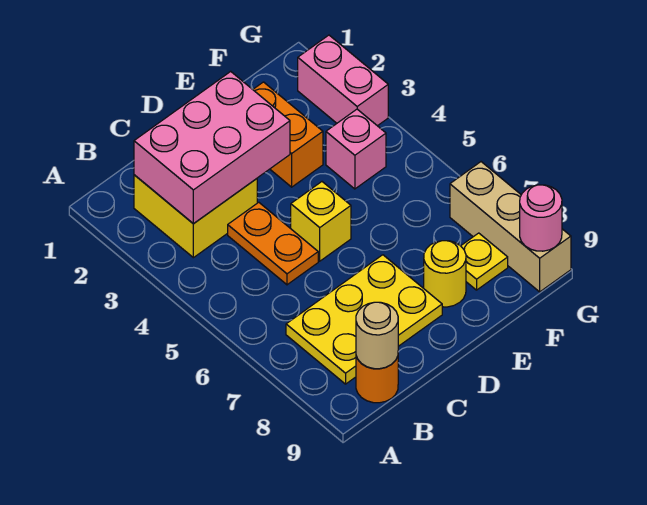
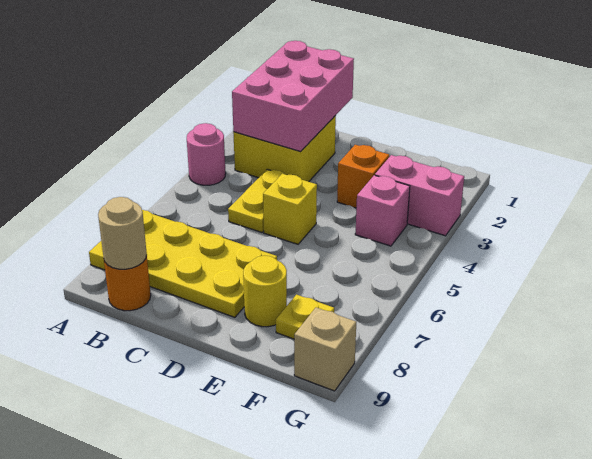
pink 2x3 brick [134,71,290,224] -> pink 2x3 brick turned to [232,41,354,152]
yellow 2x3 plate [286,255,442,384] -> yellow 2x4 plate [89,210,277,317]
orange 1x2 plate [228,202,318,285] -> yellow 1x2 plate [228,169,284,232]
orange 1x2 brick [253,82,323,187] -> orange 1x1 brick [337,145,389,208]
pink 1x2 brick [298,35,388,126] -> pink 1x2 brick turned to [375,155,464,236]
tan 1x3 brick [450,162,571,292] -> tan 1x1 brick [294,308,356,391]
pink 1x1 round brick [520,185,562,251] -> pink 1x1 round brick moved to [187,123,226,185]

